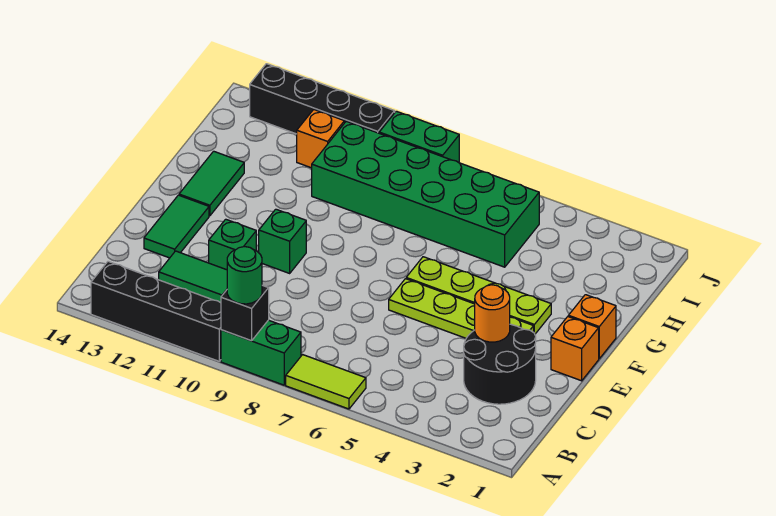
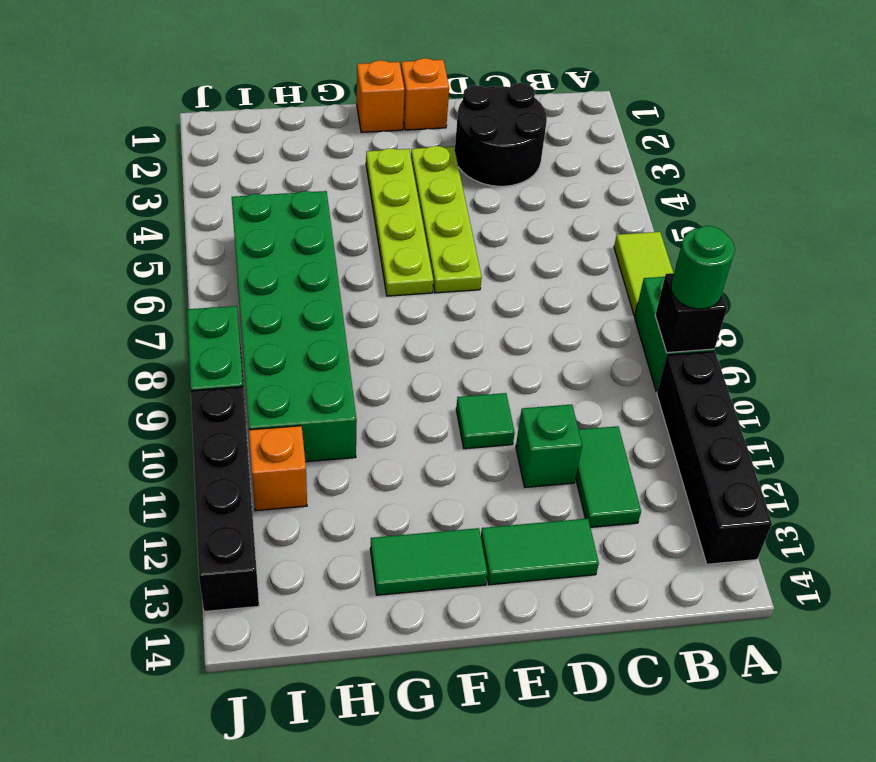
orange 1x1 round brick [475,285,510,342] -> none
green 1x1 brick [259,209,306,273] -> green 1x1 tile [456,393,515,449]

